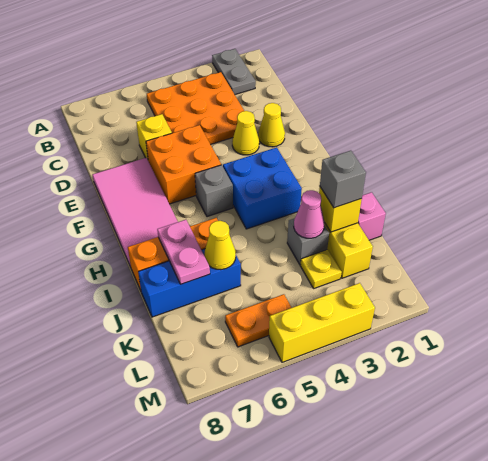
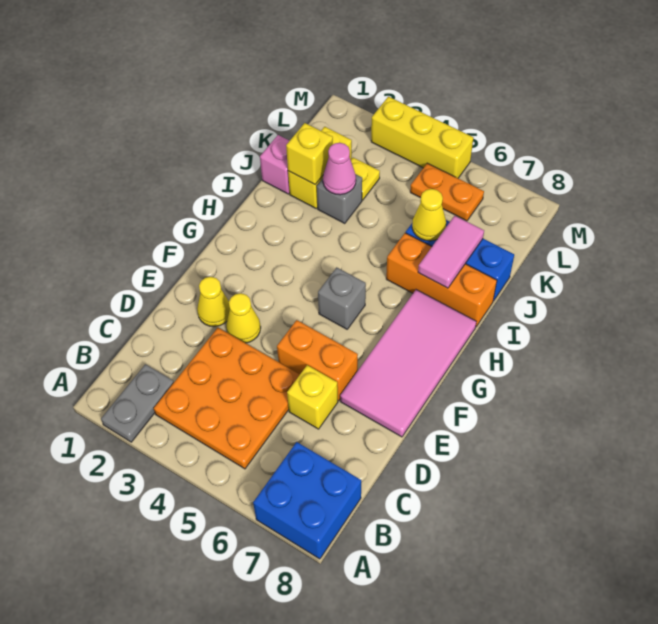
orange 2x2 brick [146,125,221,204] -> orange 1x2 brick [277,320,358,401]
blue 2x2 brick [223,147,302,229] -> blue 2x2 brick moved to [253,442,361,559]
pink 1x2 plate [157,220,210,284] -> pink 1x2 tile [418,216,484,288]
grey 1x1 brick [320,151,366,208] -> none

